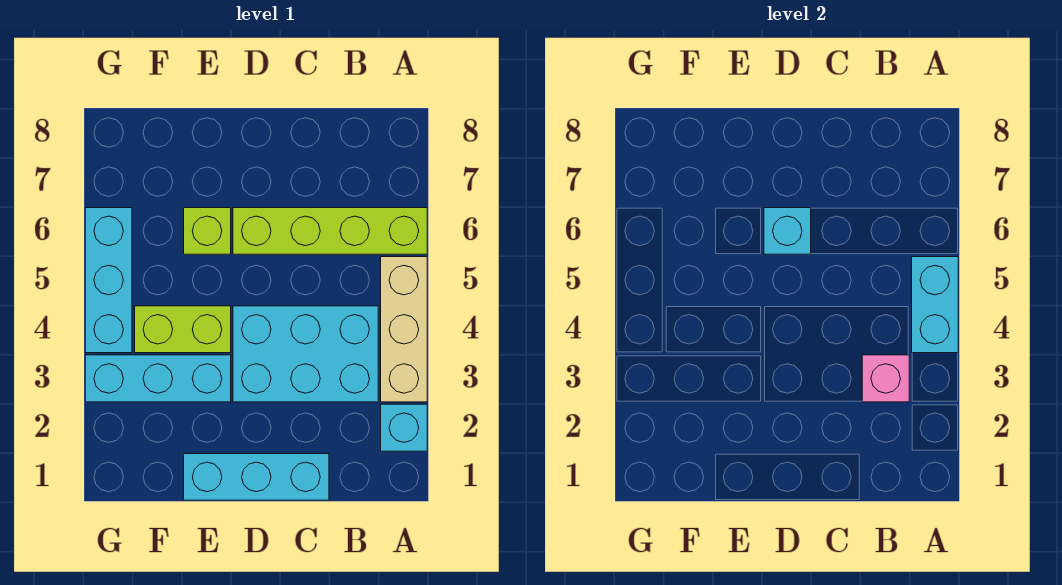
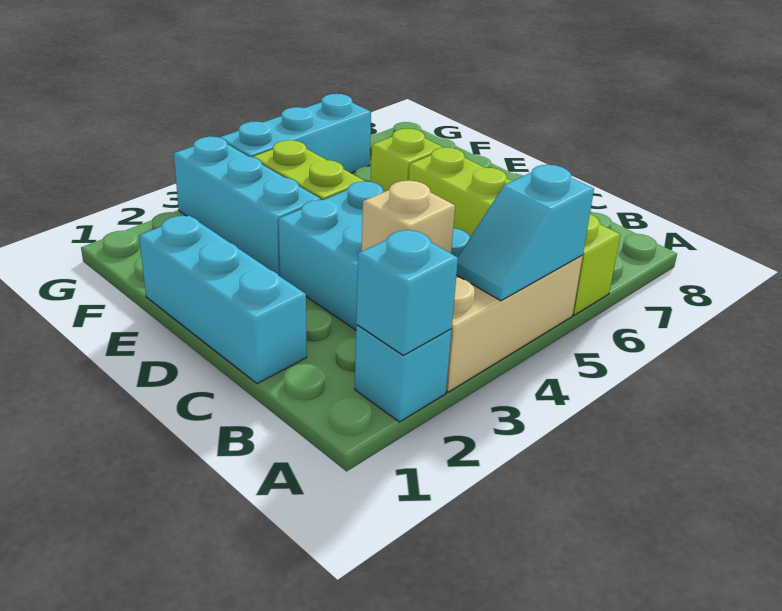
cyan 1x2 brick [912,257,958,353] -> cyan 1x2 slope [457,165,594,301]
pink 1x1 brick [862,355,909,402] -> tan 1x1 brick [362,180,455,253]
cyan 1x1 brick [764,208,811,254] -> cyan 1x1 brick moved to [356,230,458,355]

